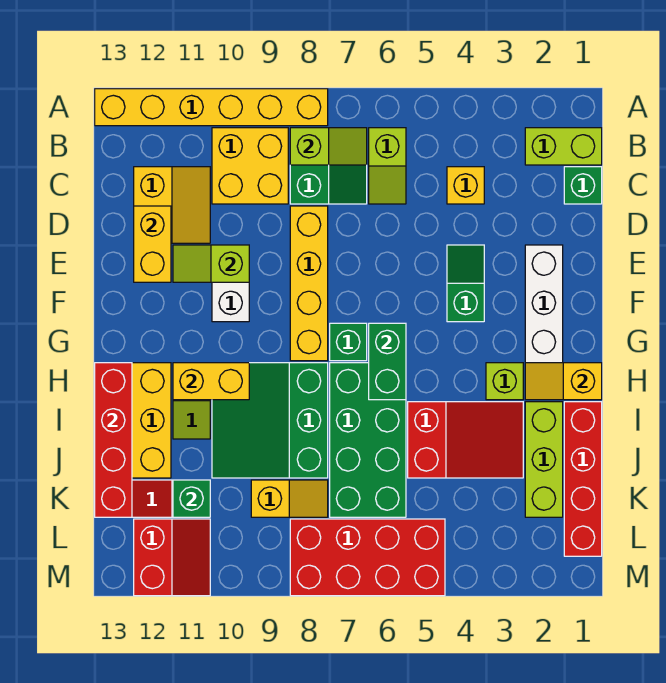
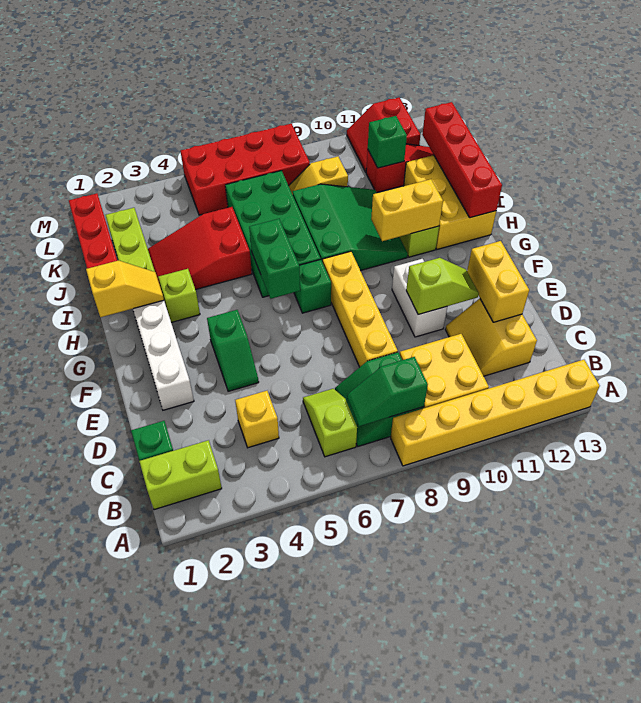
lime 1x2 slope [290,128,367,165] -> green 1x2 slope [347,357,428,426]

